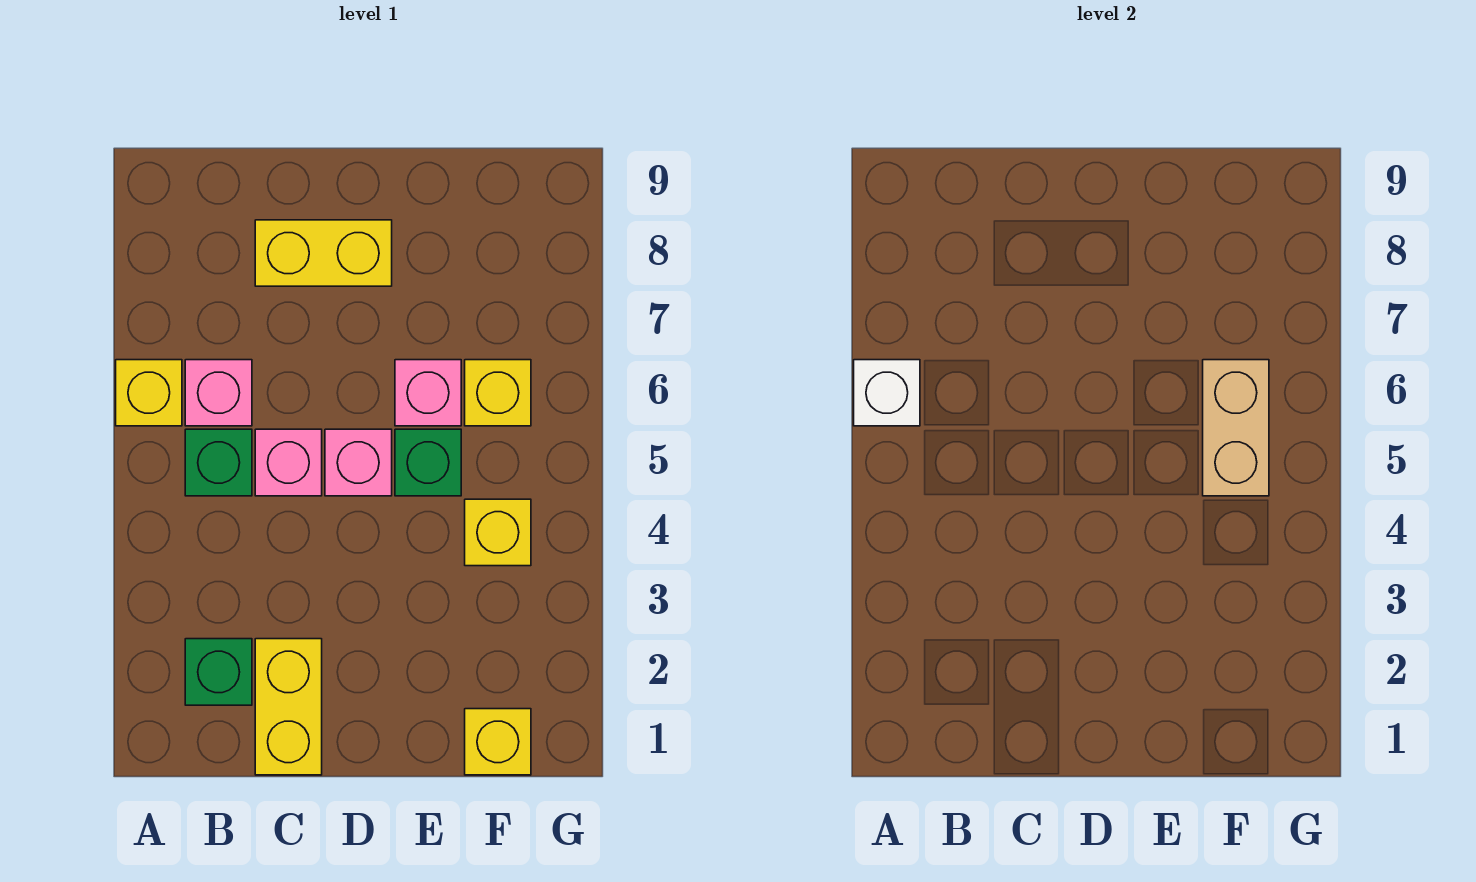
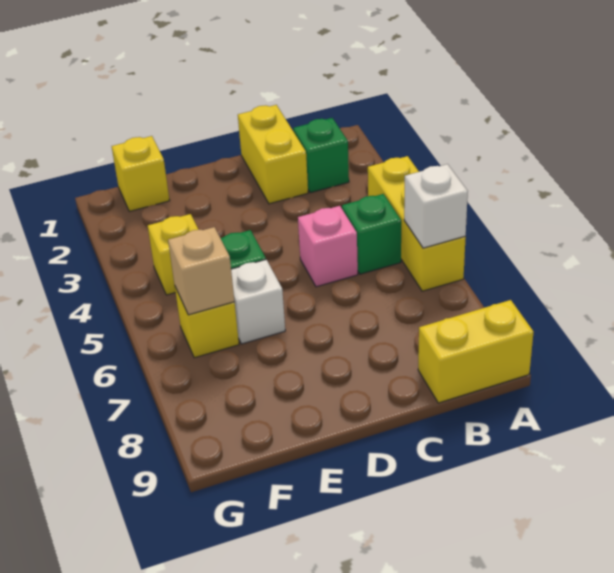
yellow 1x1 brick [116,360,182,426] -> yellow 1x3 brick [368,156,466,291]
pink 1x1 brick [185,360,252,426] -> none
yellow 1x2 brick [255,220,392,286] -> yellow 1x2 brick moved to [418,300,534,403]
pink 1x1 brick [325,429,392,496] -> none
pink 1x1 brick [395,360,461,426] -> white 1x1 brick [231,260,285,344]
tan 1x2 brick [1203,360,1269,496] -> tan 1x1 brick [168,227,234,315]

